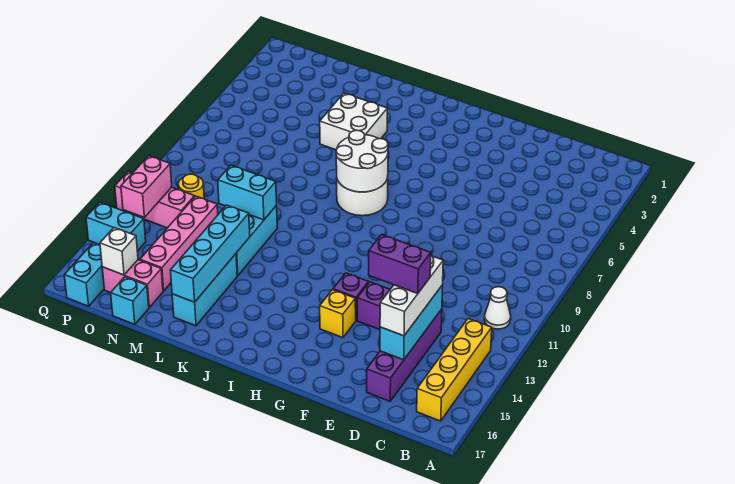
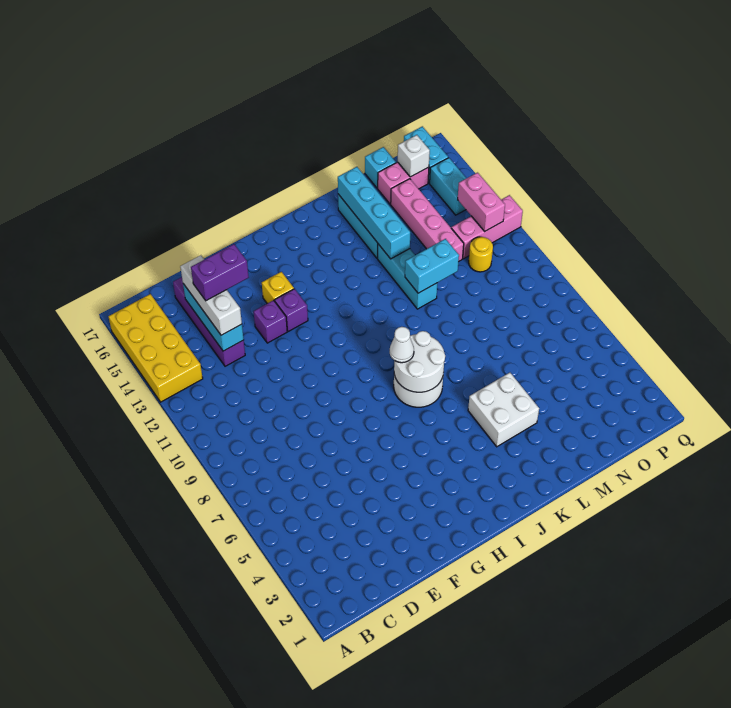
white 1x1 cone [485,287,511,329] -> white 1x1 cone moved to [390,327,414,363]
yellow 1x4 brick [417,319,492,421] -> yellow 2x4 brick [108,294,203,402]
cyan 1x2 brick [86,202,146,251] -> cyan 1x2 brick turned to [430,158,466,215]

